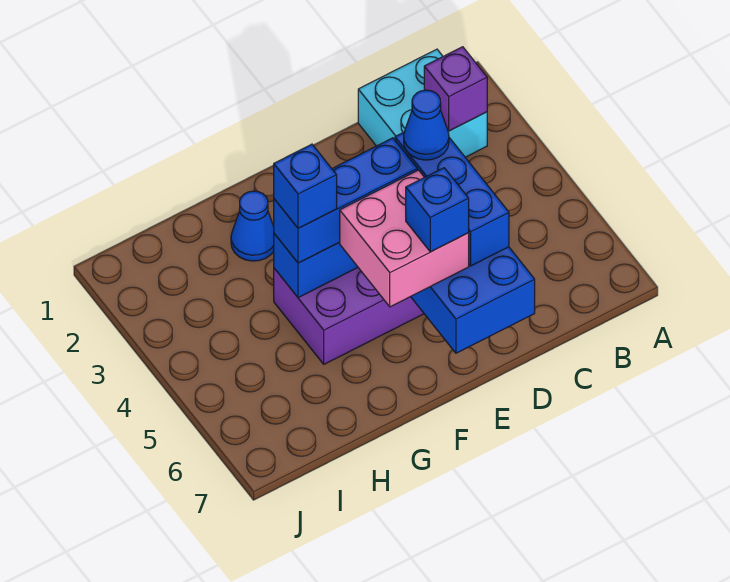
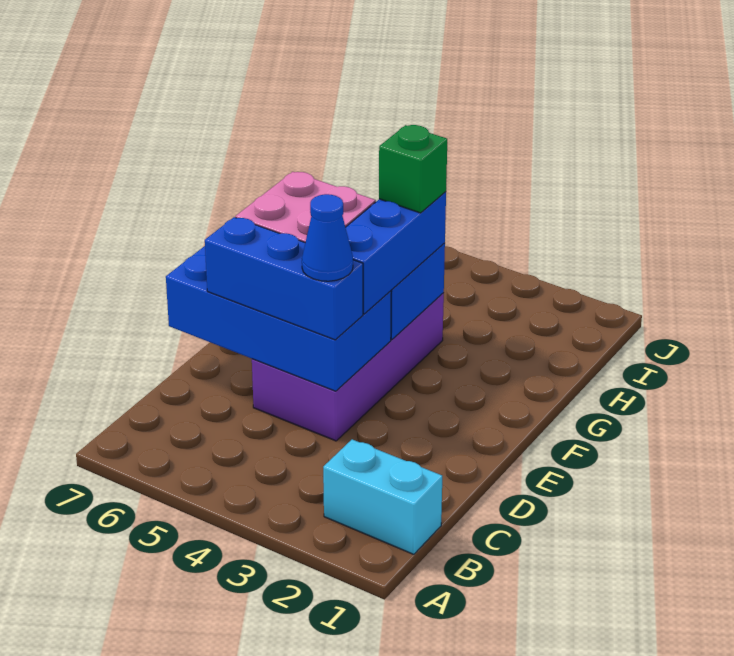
cyan 2x2 brick [358,49,487,157] -> cyan 1x2 brick [323,439,442,554]
purple 1x1 brick [424,47,487,131] -> none
blue 1x1 brick [406,168,469,252] -> none
blue 1x1 cone [231,191,274,261] -> none
blue 1x1 brick [274,144,337,228] -> green 1x1 brick [379,125,447,213]

